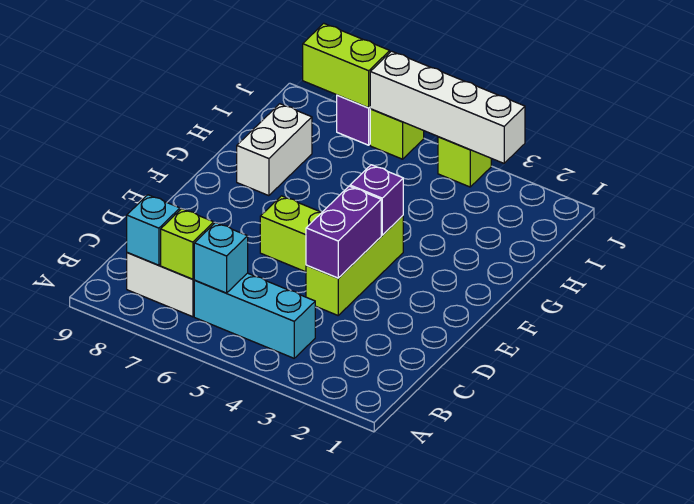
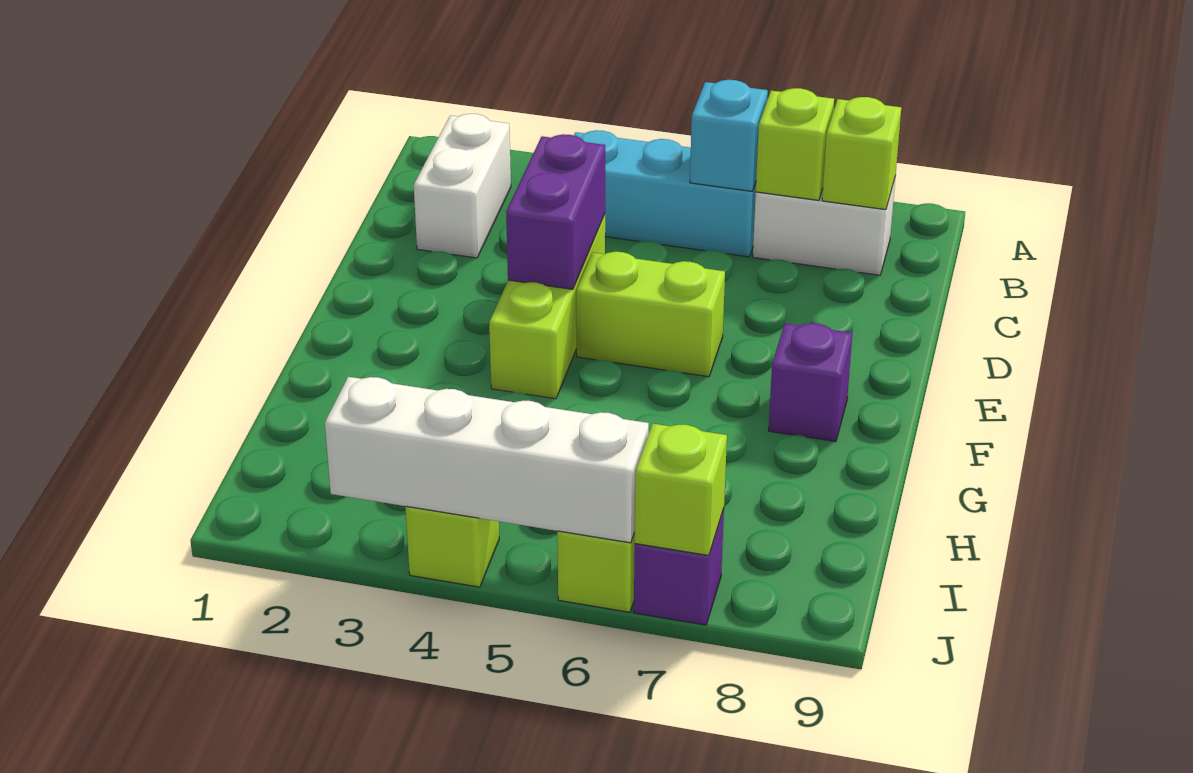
cyan 1x1 brick [127,195,180,265] -> lime 1x1 brick [822,97,901,210]
purple 1x1 brick [350,165,403,235] -> purple 1x1 brick moved to [769,323,852,442]
white 1x2 brick [237,104,312,196] -> white 1x2 brick moved to [414,114,511,258]
lime 1x2 brick [303,23,390,108] -> lime 1x1 brick [635,424,727,555]

